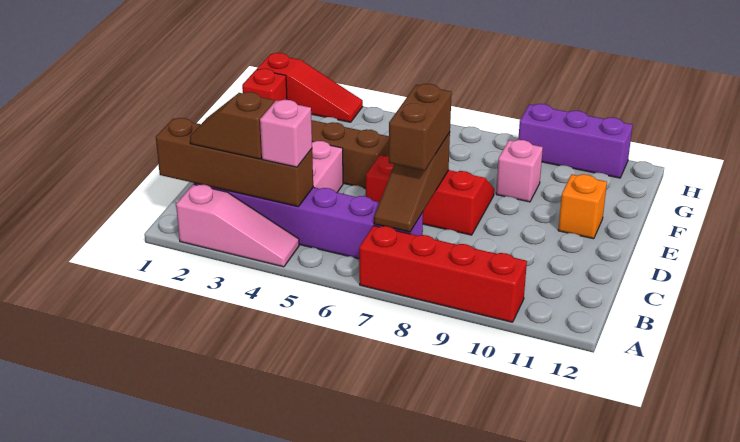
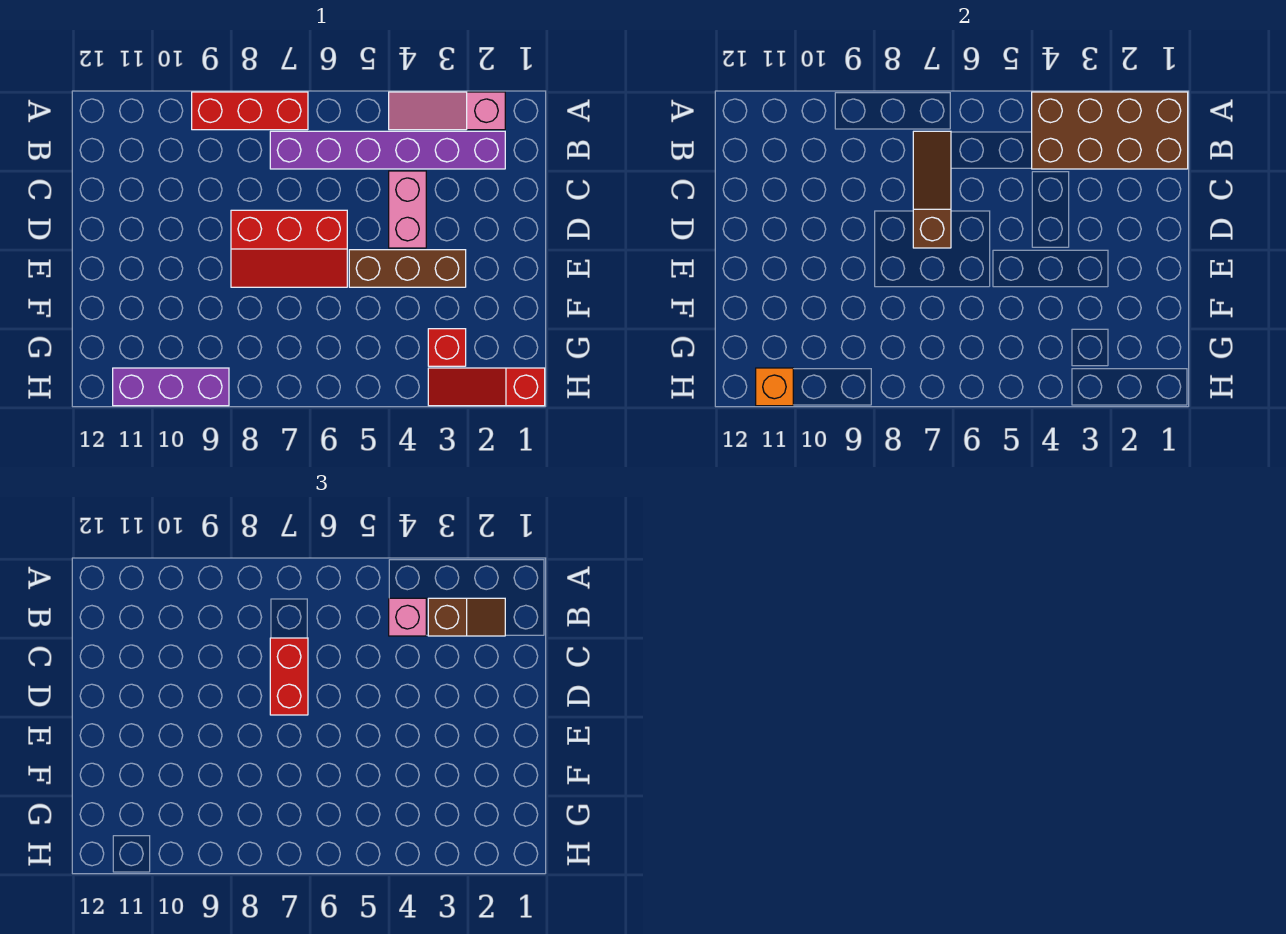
red 1x4 brick [359,226,527,322] -> red 1x3 brick [192,92,308,130]
brown 1x4 brick [156,118,313,207] -> brown 2x4 brick [1032,92,1188,169]
brown 1x2 brick [389,84,452,171] -> red 1x2 brick [270,638,308,715]
orange 1x1 brick [558,174,607,239] -> orange 1x1 brick moved to [756,368,793,406]
pink 1x1 brick [496,140,543,202] -> none
red 1x1 brick [242,69,287,102] -> red 1x1 brick moved to [428,329,466,366]

